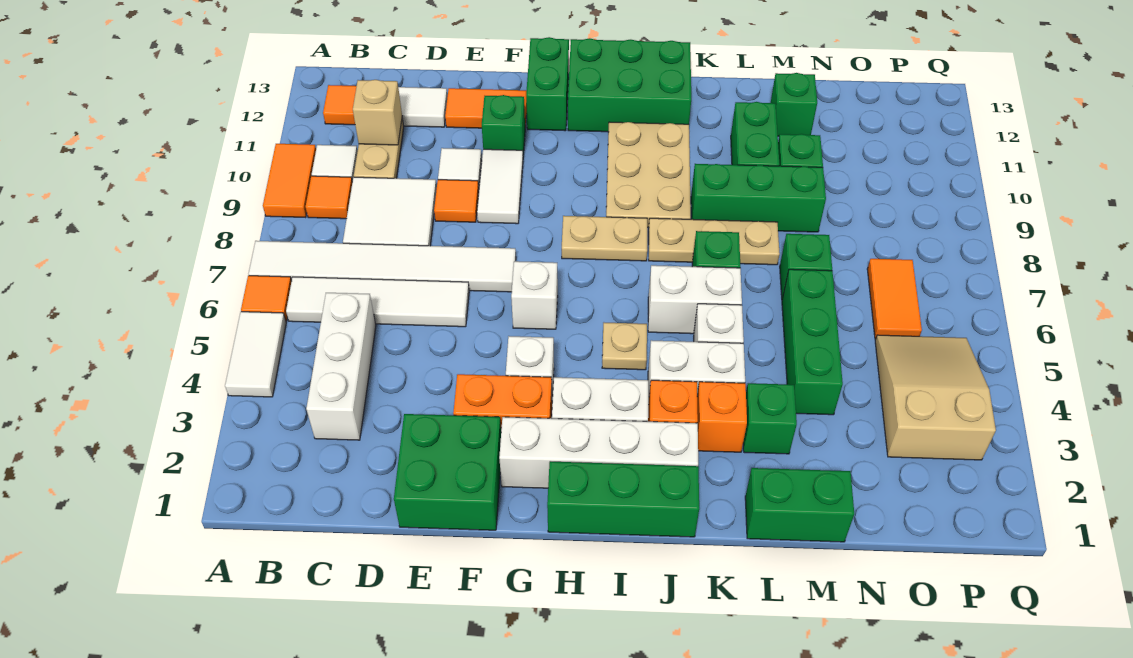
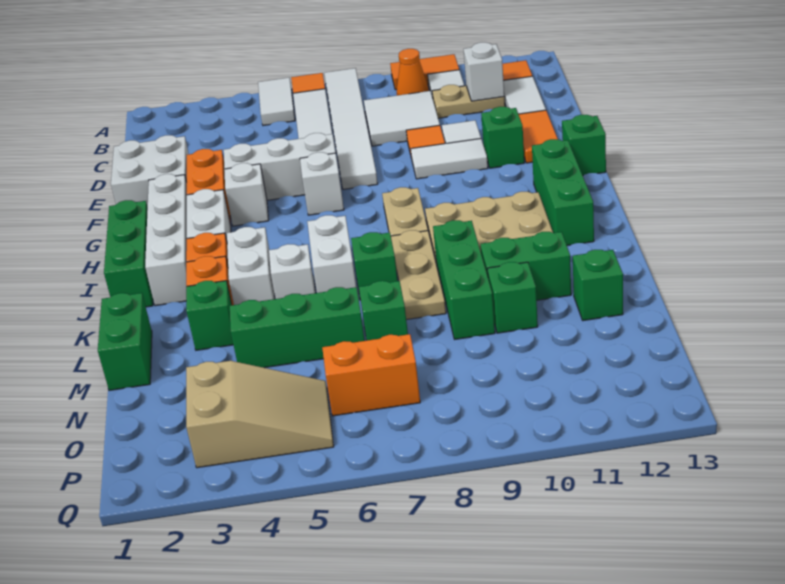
white 1x2 tile [225,312,286,397] -> white 1x2 tile turned to [258,78,295,126]
orange 1x1 tile [306,176,352,219] -> orange 1x1 cone [397,49,429,95]
white 1x3 brick [306,293,376,440] -> white 1x3 brick moved to [224,133,336,200]
tan 1x1 brick [353,80,402,145] -> white 1x1 brick [464,42,504,101]
green 2x2 brick [394,414,501,530] -> white 2x2 brick [111,135,189,206]
green 1x2 brick [526,37,569,131] -> green 1x1 brick [562,115,606,176]
green 2x3 brick [568,38,691,132] -> green 1x3 brick [532,139,594,246]
tan 1x1 plate [602,323,647,370] -> none
orange 1x2 tile [867,259,922,339] -> orange 1x2 brick [322,334,420,416]

